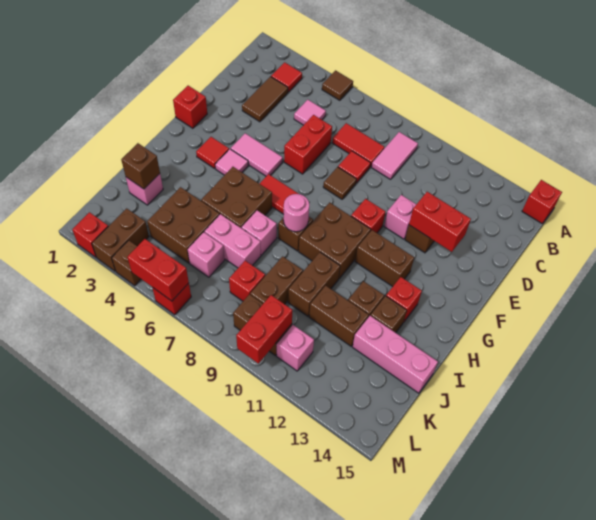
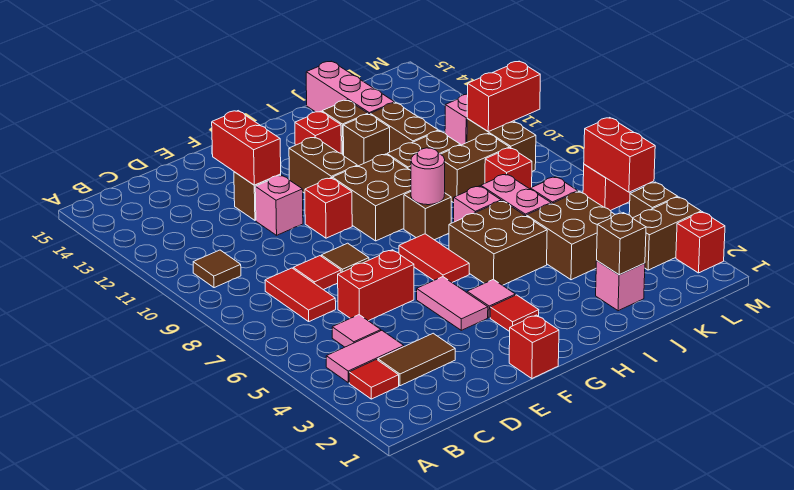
brown 1x1 tile [322,70,353,100] -> brown 1x1 tile moved to [193,250,241,288]
red 1x1 brick [522,180,562,224] -> none
pink 1x2 tile [372,132,418,179] -> pink 1x2 tile moved to [326,331,404,383]

